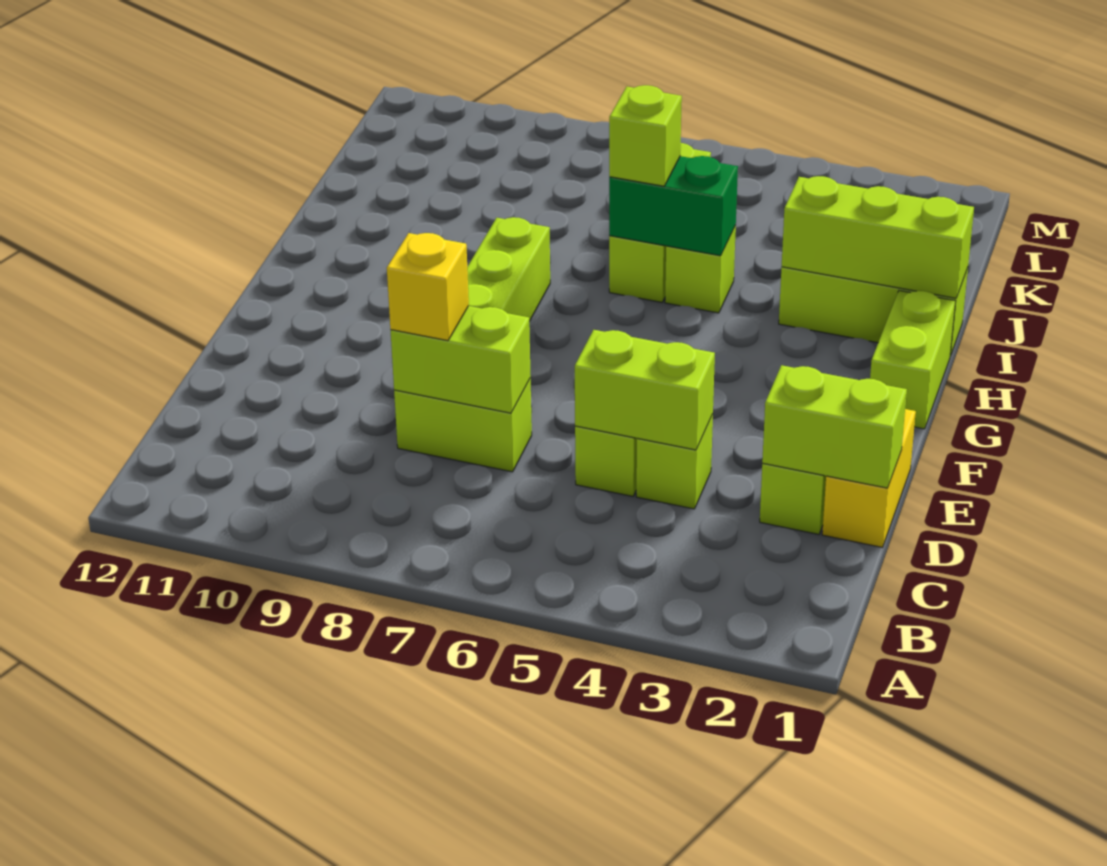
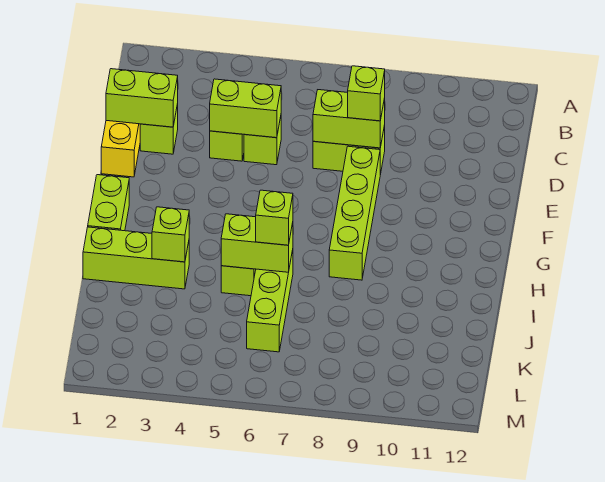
yellow 1x1 brick [387,233,469,341] -> lime 1x1 brick [348,66,385,121]
lime 1x3 brick [782,176,974,298] -> lime 1x1 brick [152,207,189,262]
green 1x2 brick [609,156,738,256] -> lime 1x2 brick [221,214,293,272]

